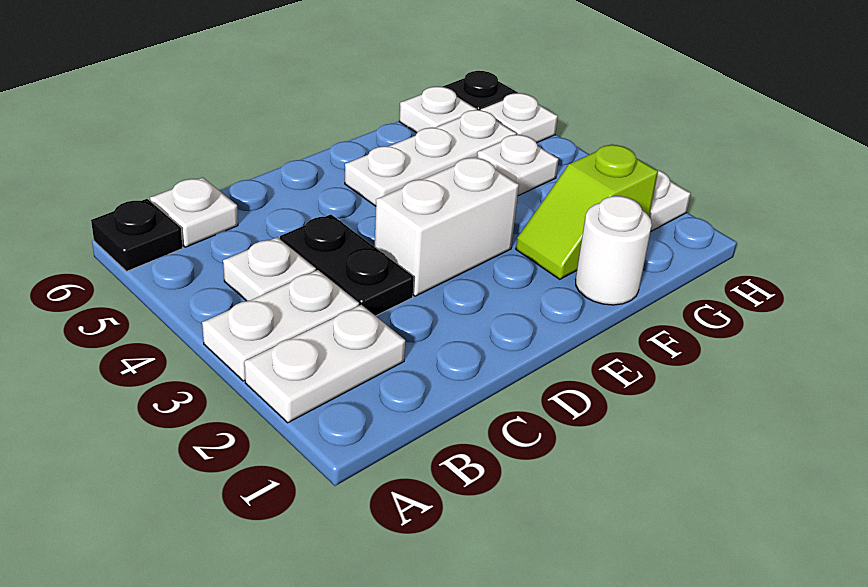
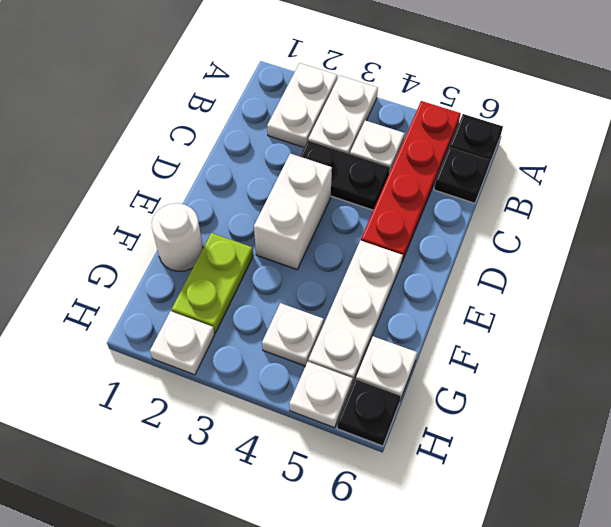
none -> red 1x4 plate [361,101,461,261]
white 1x1 plate [150,178,238,247] -> black 1x1 plate [434,147,490,203]
lime 1x2 slope [516,144,658,279] -> lime 1x2 plate [172,233,253,333]

